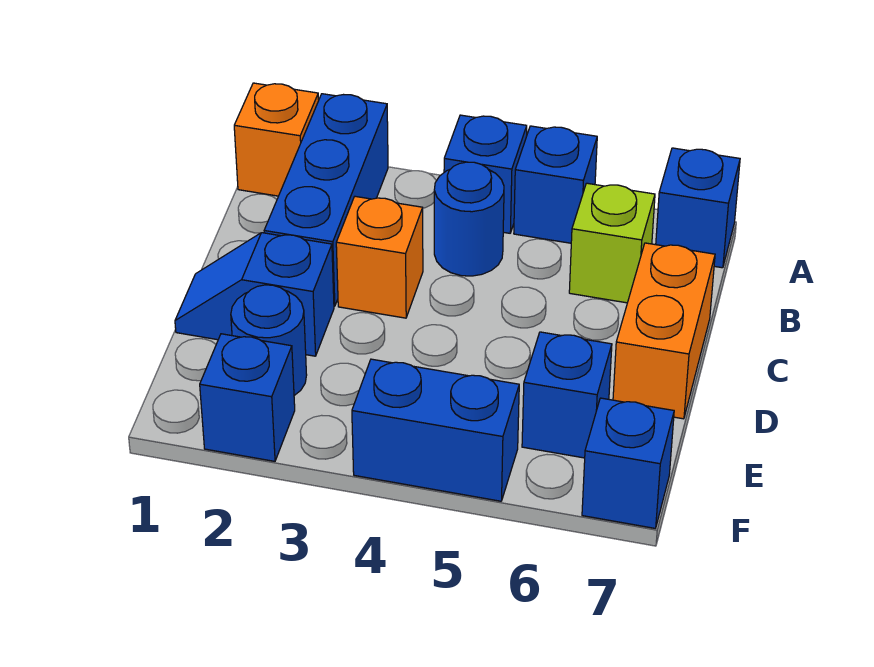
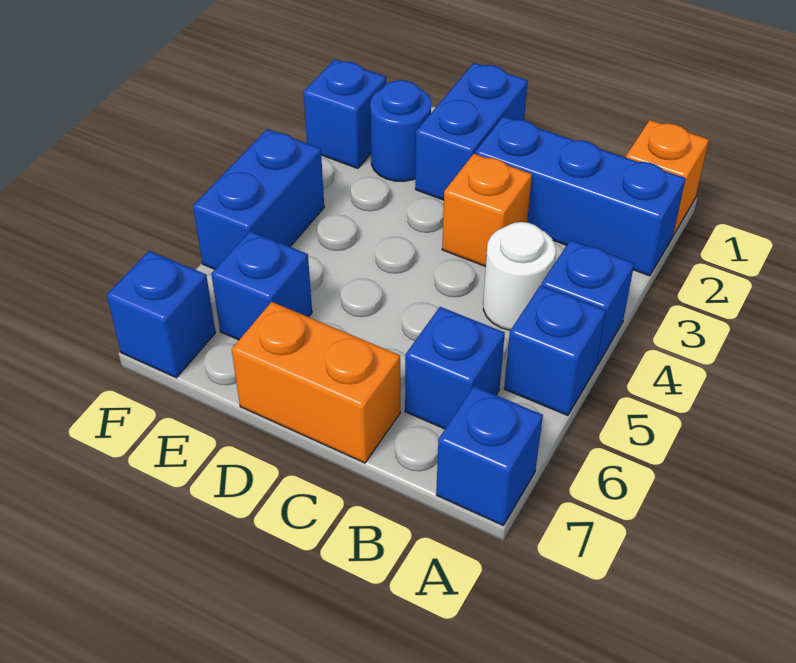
blue 1x1 round brick [434,162,504,276] -> white 1x1 round brick [483,222,556,330]
lime 1x1 brick [569,183,655,303] -> blue 1x1 brick [405,307,505,429]
blue 1x2 slope [175,233,334,356] -> blue 1x2 brick [415,63,528,200]

